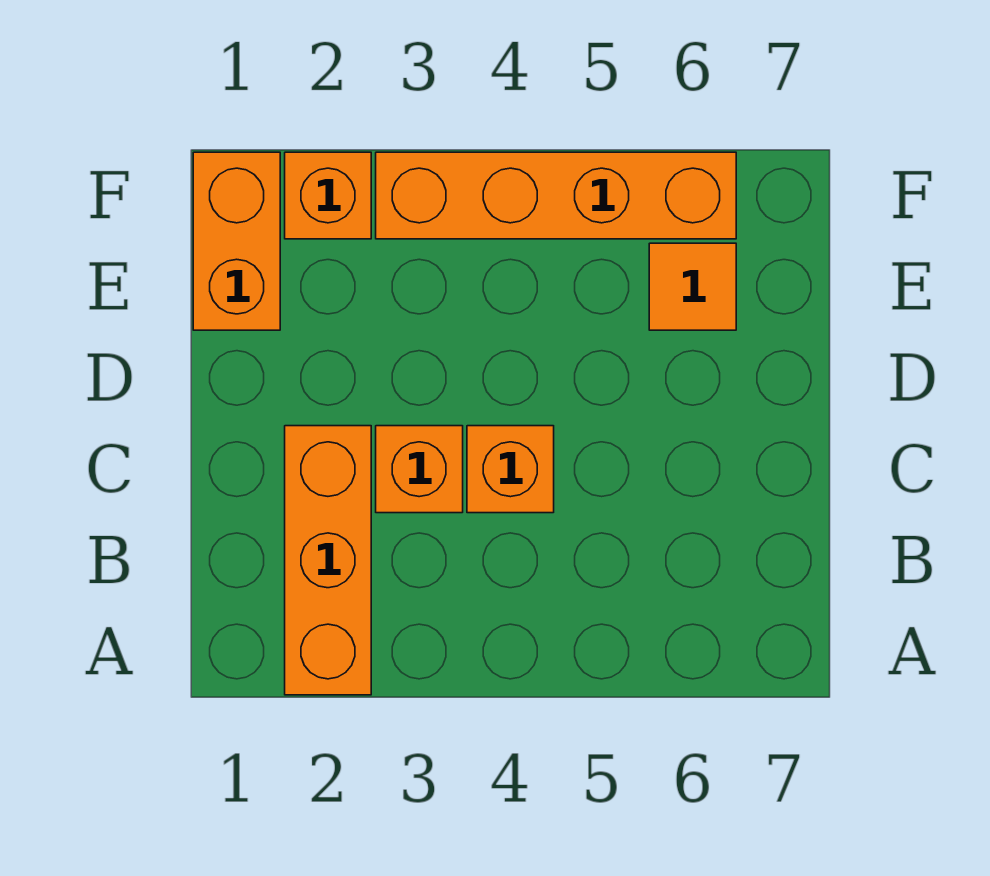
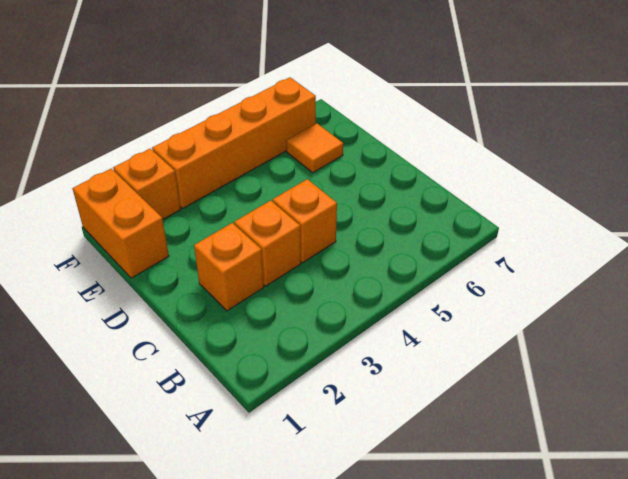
orange 1x3 brick [285,426,371,695] -> orange 1x1 brick [194,223,264,311]

